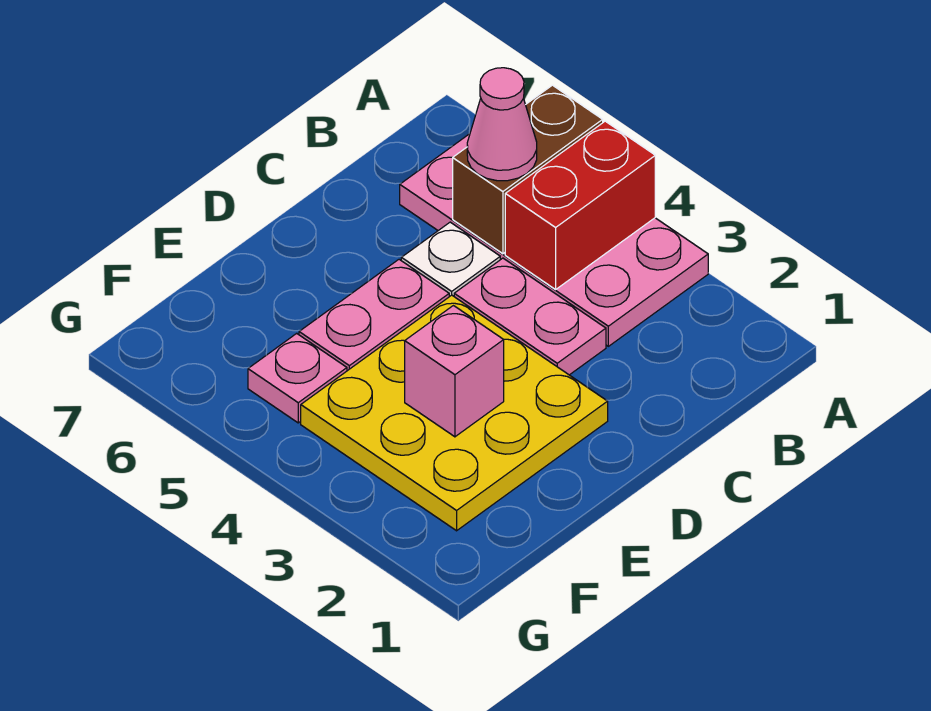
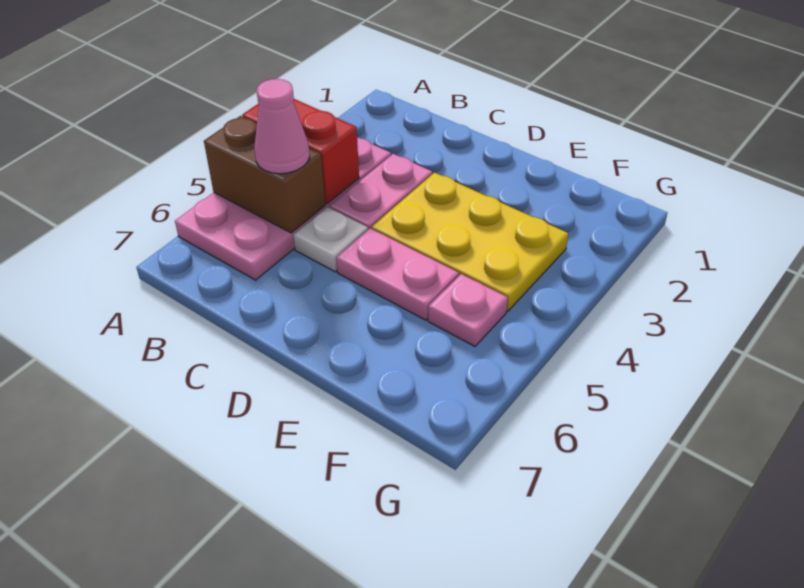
yellow 3x3 plate [301,295,608,531] -> yellow 2x3 plate [372,173,568,311]
pink 1x1 brick [405,306,504,437] -> none

